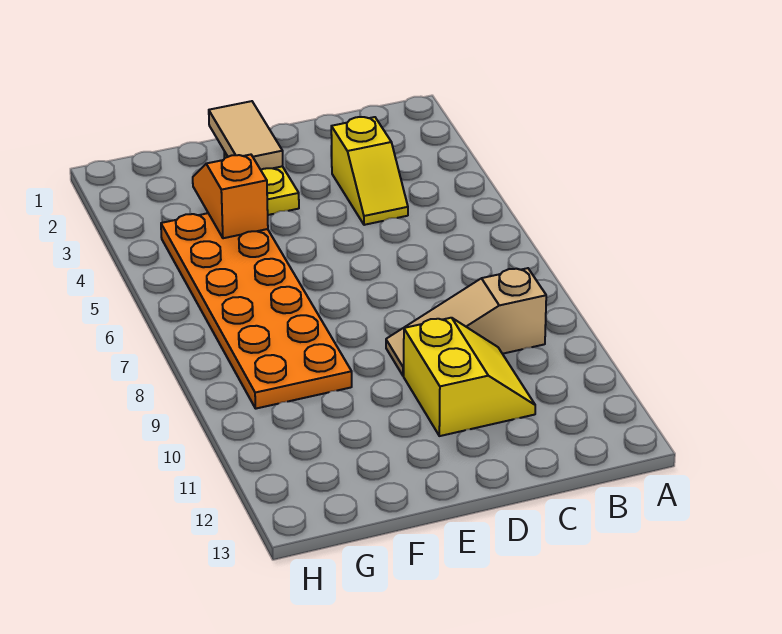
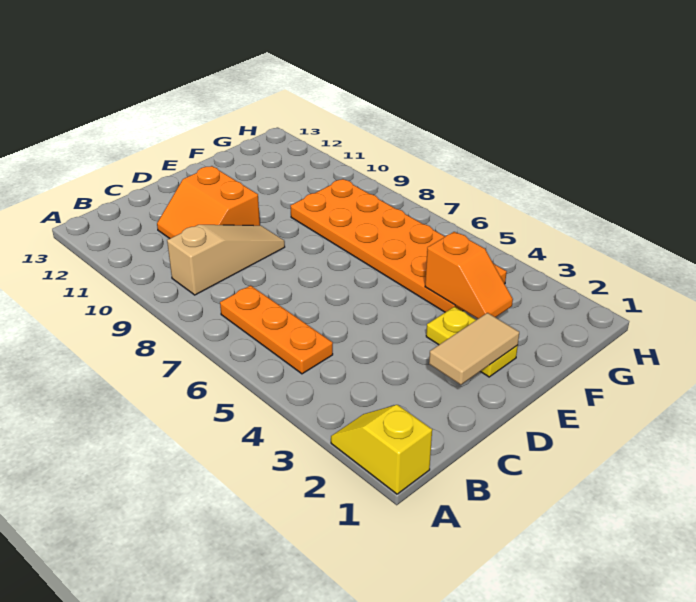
none -> orange 1x3 plate [220,286,333,374]
yellow 1x2 slope [331,117,408,225] -> yellow 1x2 slope moved to [331,405,432,494]
yellow 2x2 slope [404,318,535,436] -> orange 2x2 slope [157,166,260,239]
tan 1x2 tile [209,101,283,170] -> tan 1x2 tile turned to [429,313,519,385]

